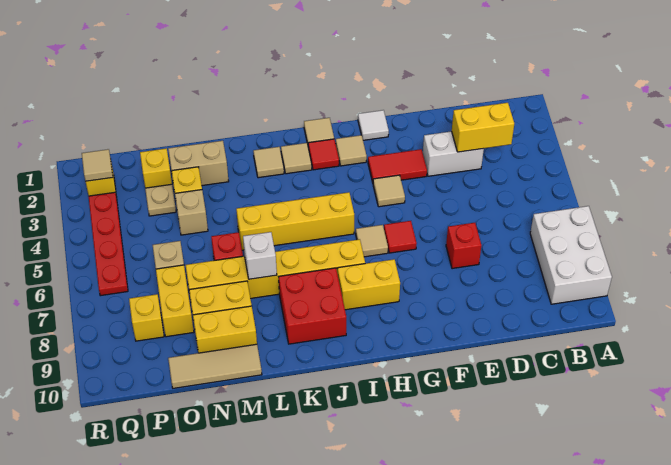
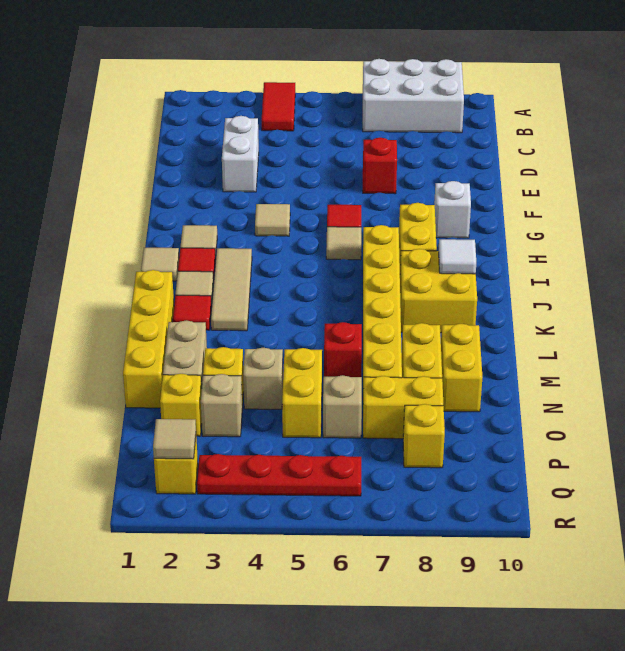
yellow 1x2 brick [452,103,514,152] -> yellow 1x2 brick moved to [282,348,322,438]
red 1x2 tile [368,149,427,182] -> red 1x2 tile moved to [262,82,295,131]
white 1x1 tile [358,110,389,140] -> white 1x1 tile moved to [439,239,476,274]
yellow 1x4 brick [236,192,354,250] -> yellow 1x4 brick moved to [123,270,174,408]
red 2x2 brick [279,268,346,344] -> yellow 2x2 brick [400,249,477,333]
tan 1x1 tile [253,147,284,178] -> red 1x1 tile [173,295,212,330]
white 1x1 brick [243,232,277,279] -> white 1x1 brick moved to [434,181,471,238]
tan 1x3 tile [168,344,262,388] -> tan 1x3 tile moved to [211,248,252,331]
tan 1x1 plate [145,184,176,216] -> tan 1x1 brick [201,374,242,437]

